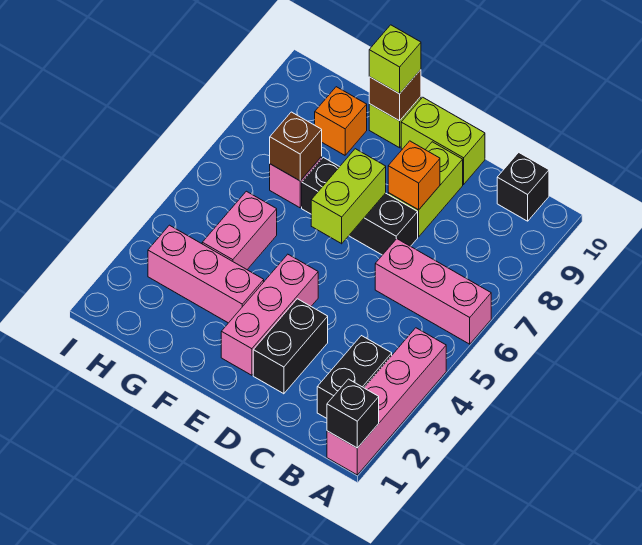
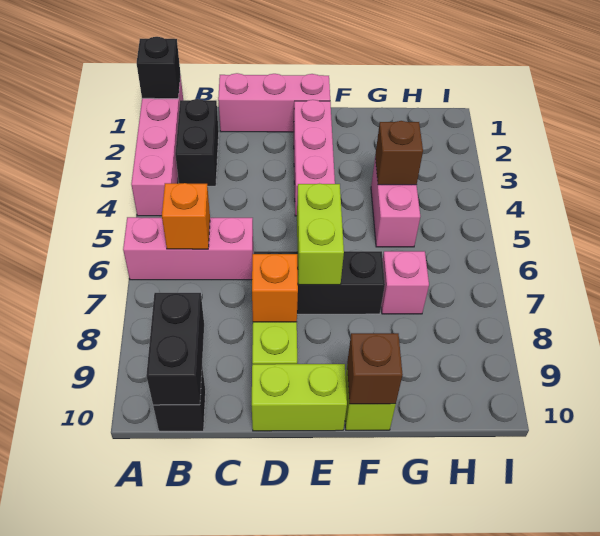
black 1x2 brick [253,299,328,394] -> black 1x2 brick moved to [146,293,204,405]
pink 1x3 brick [148,225,264,323] -> pink 1x3 brick moved to [218,73,330,132]
lime 1x1 brick [369,25,421,94] -> none
brown 1x1 brick [270,112,322,181] -> brown 1x1 brick moved to [375,121,423,185]
orange 1x1 brick [315,87,367,155] -> orange 1x1 brick moved to [162,183,210,249]

